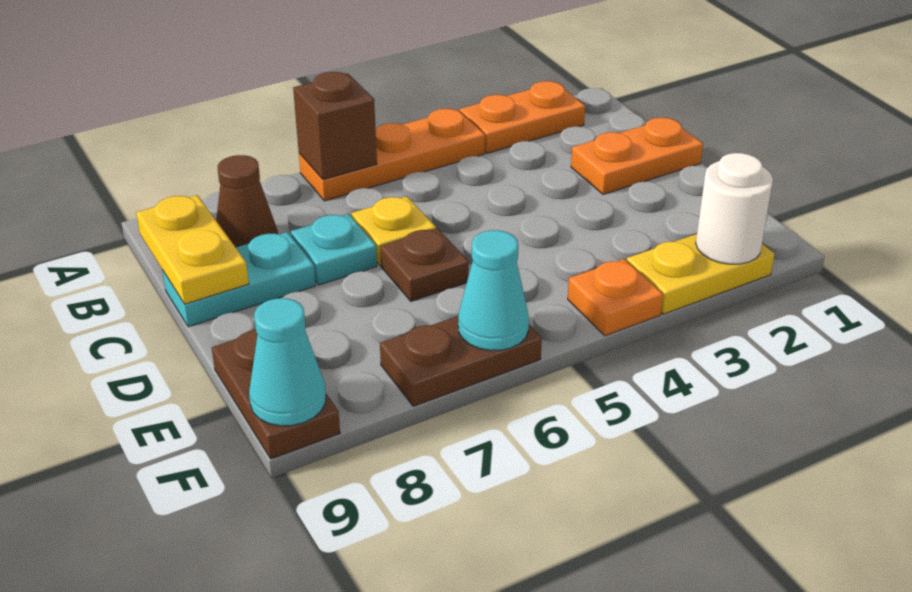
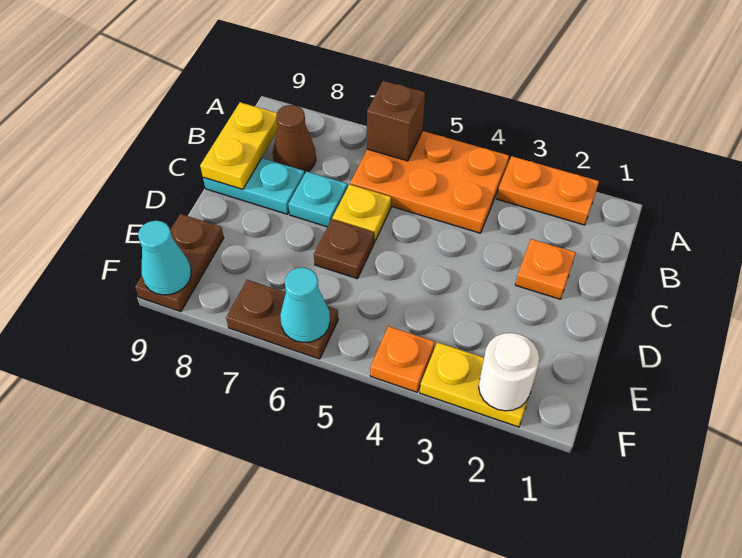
orange 1x3 plate [299,109,485,201] -> orange 2x3 plate [350,131,509,233]
orange 1x2 plate [571,118,703,195] -> orange 1x1 plate [515,239,576,299]

